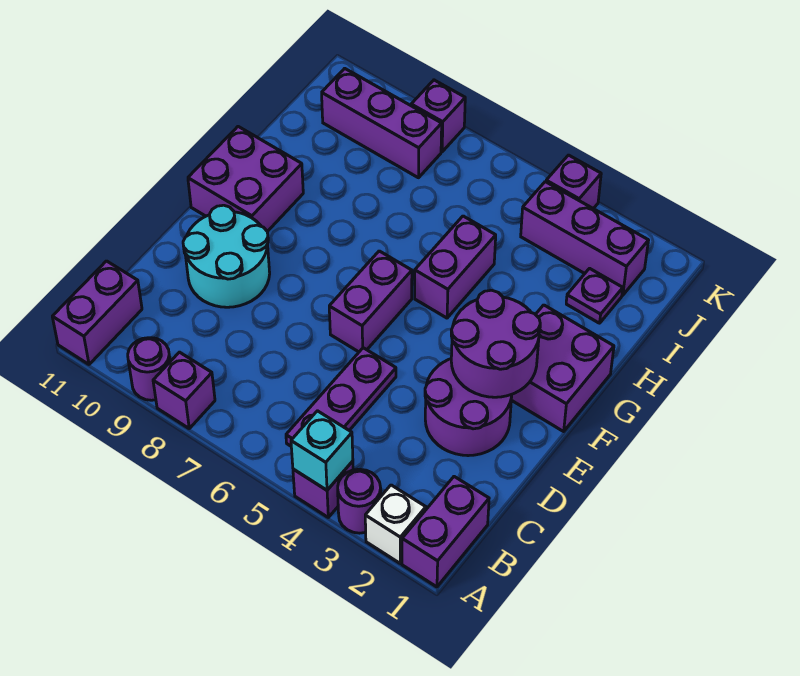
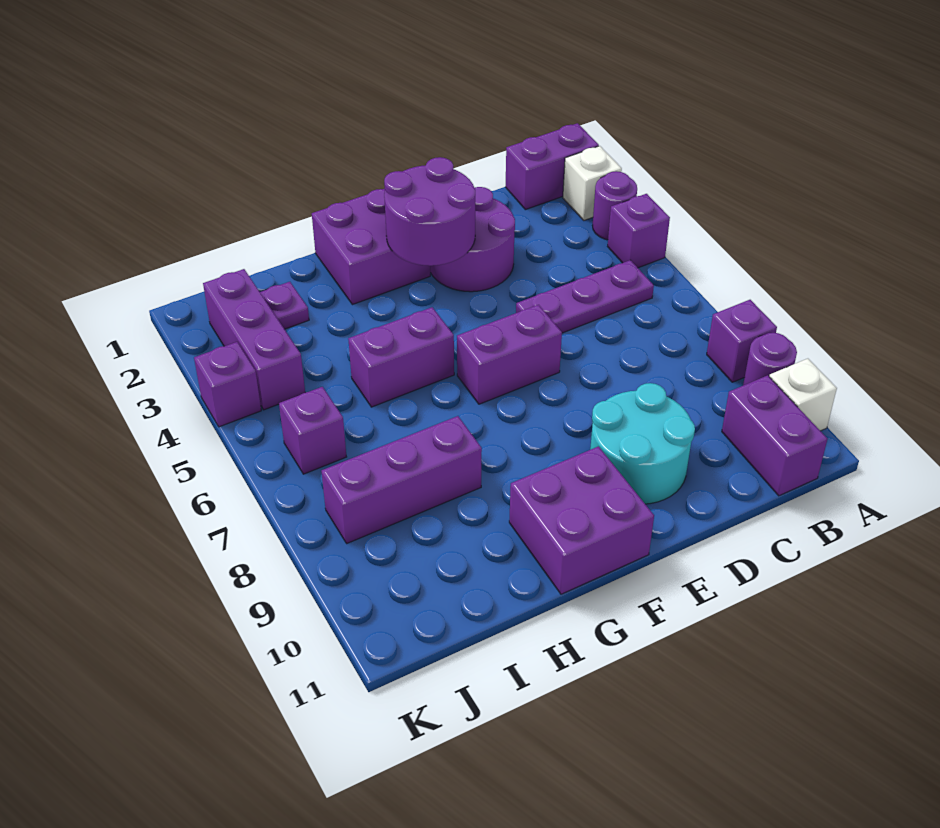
cyan 1x1 brick [291,411,353,490] -> none
none -> white 1x1 brick [769,359,837,431]
purple 1x2 brick [52,261,142,364] -> purple 1x2 brick turned to [722,375,827,496]
purple 1x3 brick [322,68,442,178] -> purple 1x3 brick turned to [321,416,482,543]
purple 1x1 brick [411,80,465,152] -> purple 1x1 brick moved to [279,387,346,474]

